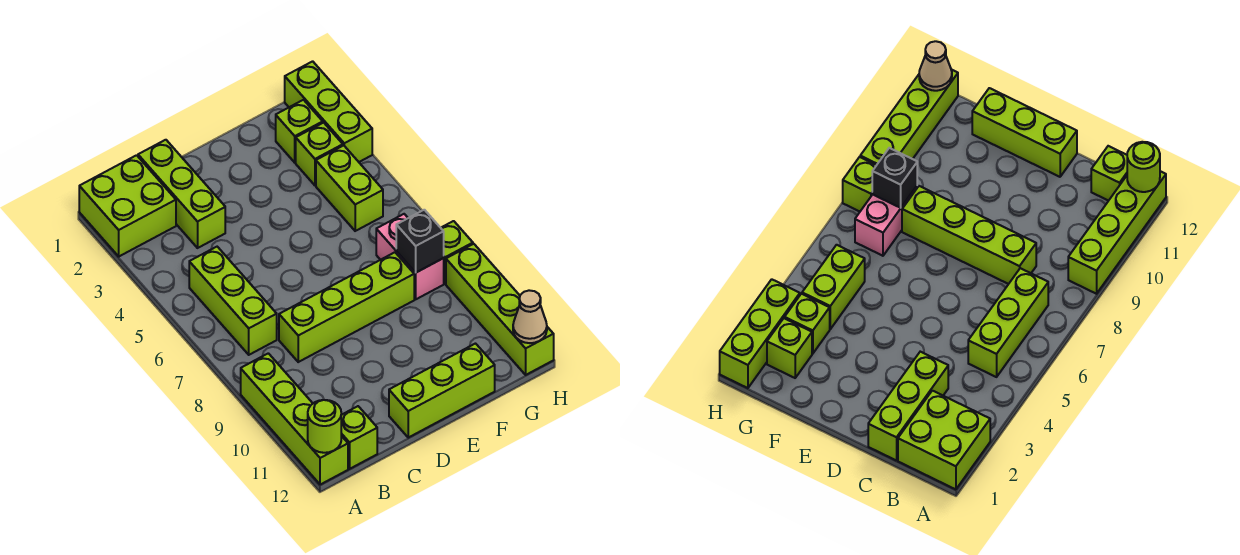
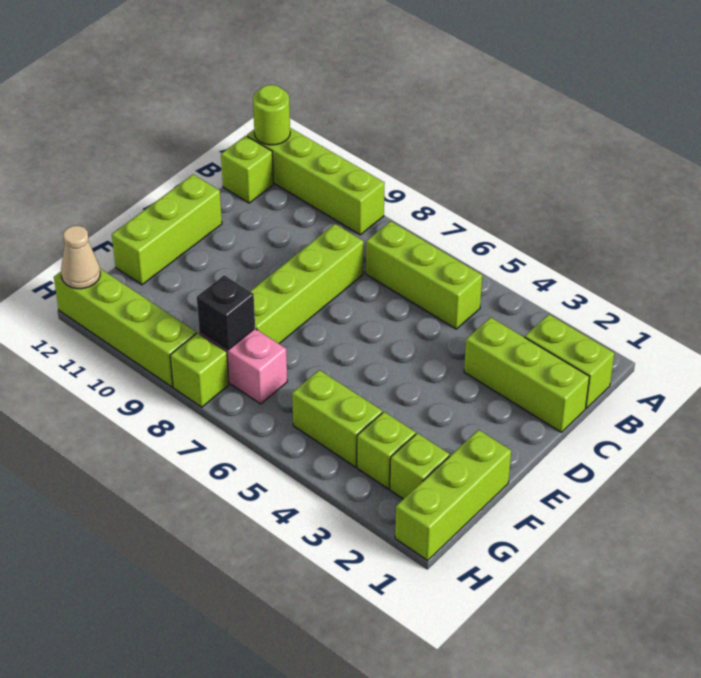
lime 2x2 brick [79,155,176,256] -> lime 1x2 brick [525,314,614,408]
lime 1x3 brick [285,61,372,162] -> lime 1x3 brick turned to [395,430,511,560]

